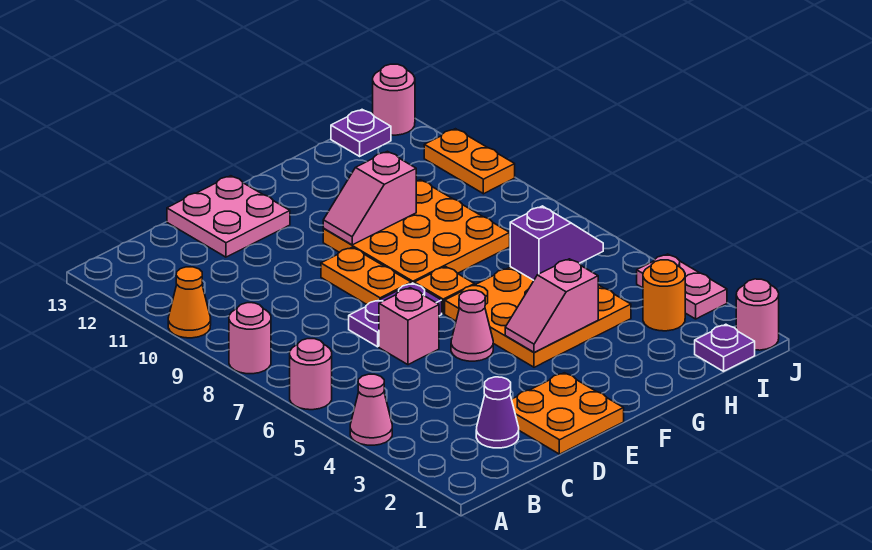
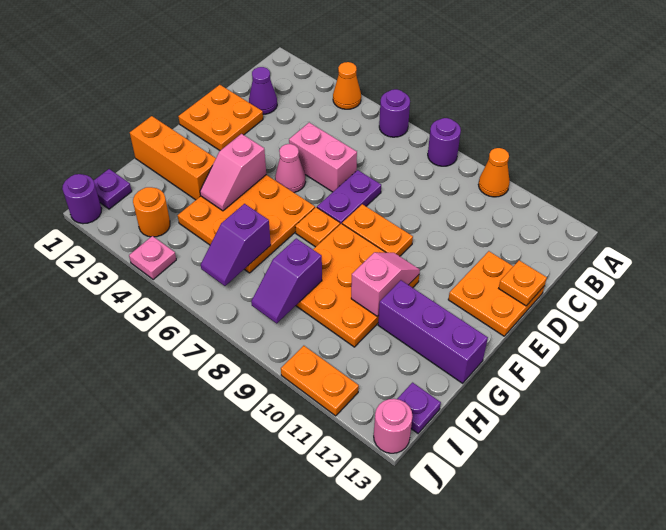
pink 1x1 cone [350,374,392,445] -> orange 1x1 cone [333,62,361,109]
pink 1x1 round brick [290,339,332,410] -> purple 1x1 round brick [379,89,410,137]
pink 1x1 round brick [229,303,271,374] -> purple 1x1 round brick [428,118,461,166]
pink 1x1 brick [379,288,439,365] -> pink 1x2 brick [289,123,357,192]
pink 2x2 plate [167,176,290,257] -> orange 2x2 plate [448,251,544,336]
none -> orange 1x1 plate [499,260,547,306]
pink 1x2 slope [505,259,598,352] -> pink 1x2 slope turned to [200,134,266,211]
none -> orange 1x3 brick [130,116,216,200]
none -> purple 1x3 brick [378,280,488,383]
none -> purple 1x2 slope [251,239,322,323]
pink 1x1 round brick [736,279,779,350] -> purple 1x1 round brick [62,174,101,224]
pink 1x2 plate [637,254,727,319] -> pink 1x1 plate [129,236,176,280]

